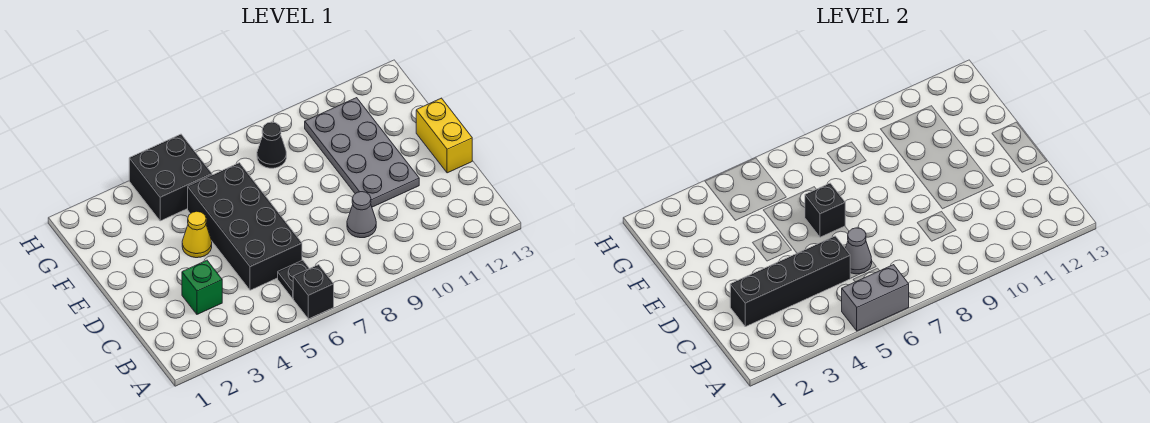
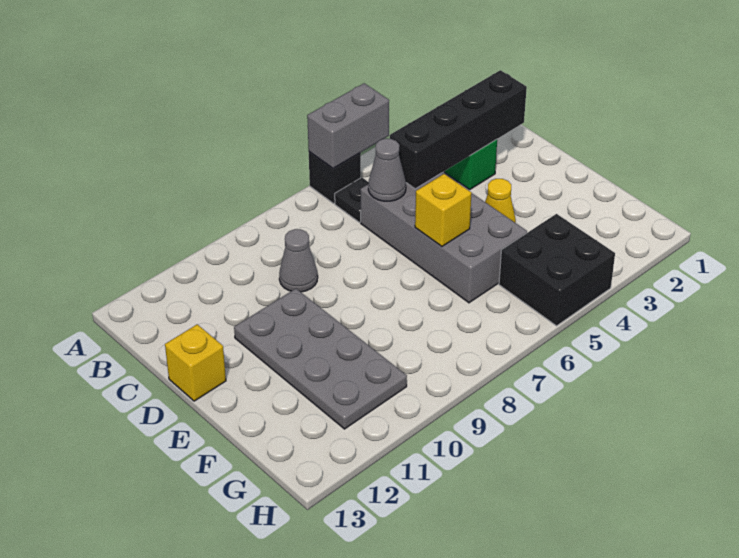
black 2x4 brick [188,163,302,290] -> grey 2x4 brick [361,173,527,303]
yellow 1x2 brick [416,98,472,173] -> yellow 1x1 brick [165,324,226,401]
black 1x1 brick [805,183,845,237] -> yellow 1x1 brick [415,174,471,246]
black 1x1 cone [257,122,286,168] -> none

